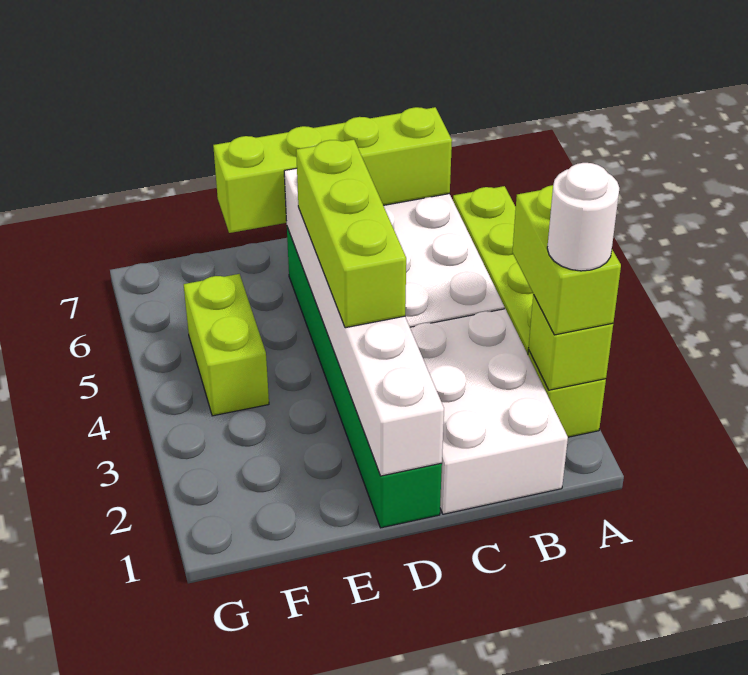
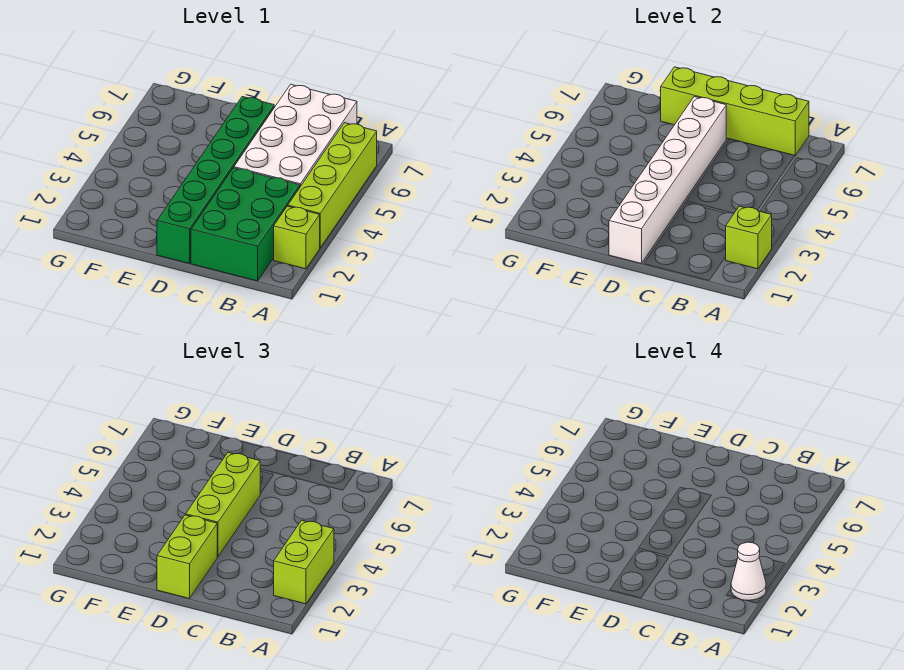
white 1x1 round brick [547,163,619,271] -> white 1x1 cone [731,542,766,600]
white 2x3 brick [410,309,568,514] -> green 2x3 brick [191,168,300,281]
lime 1x2 brick [184,274,269,416] -> lime 1x2 brick moved to [157,515,217,598]

